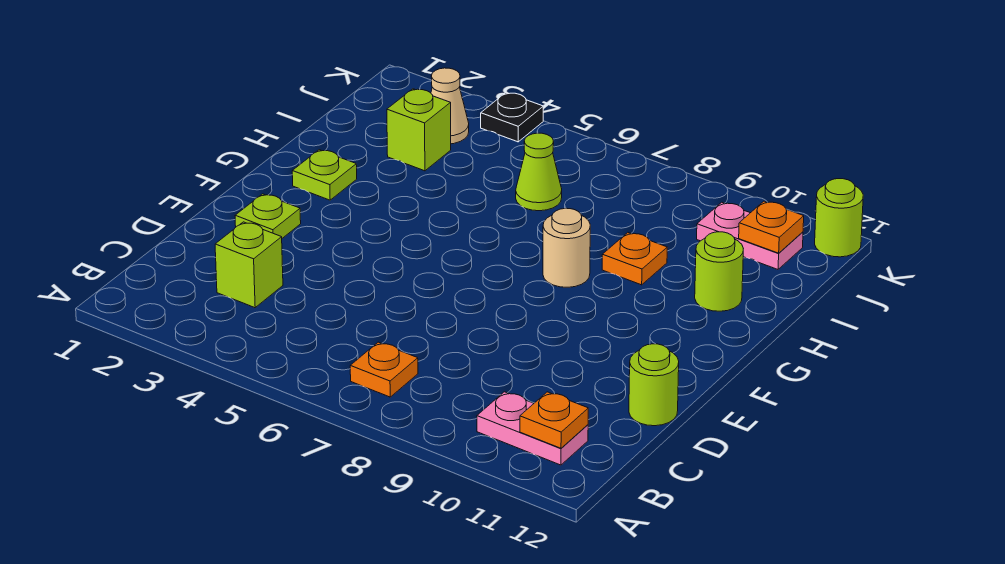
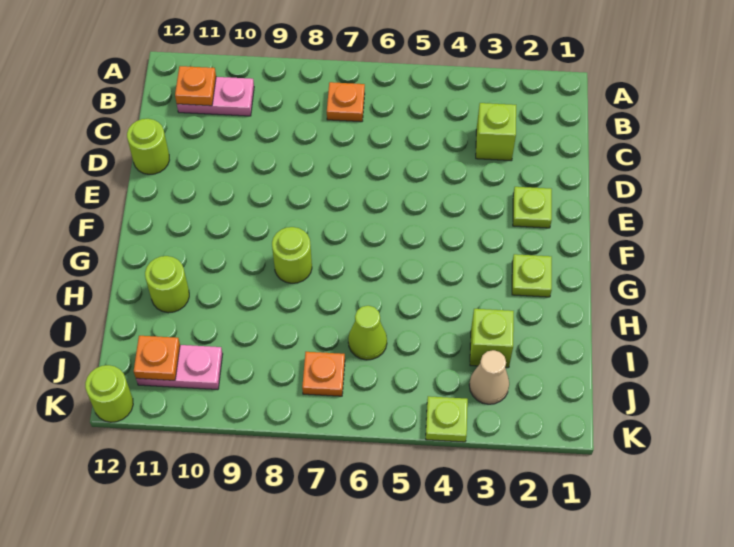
tan 1x1 round brick [543,208,590,287] -> lime 1x1 round brick [272,227,312,283]
orange 1x1 plate [602,233,667,285] -> orange 1x1 plate moved to [302,352,345,396]
black 1x1 plate [481,93,543,142] -> lime 1x1 plate [426,396,468,442]

